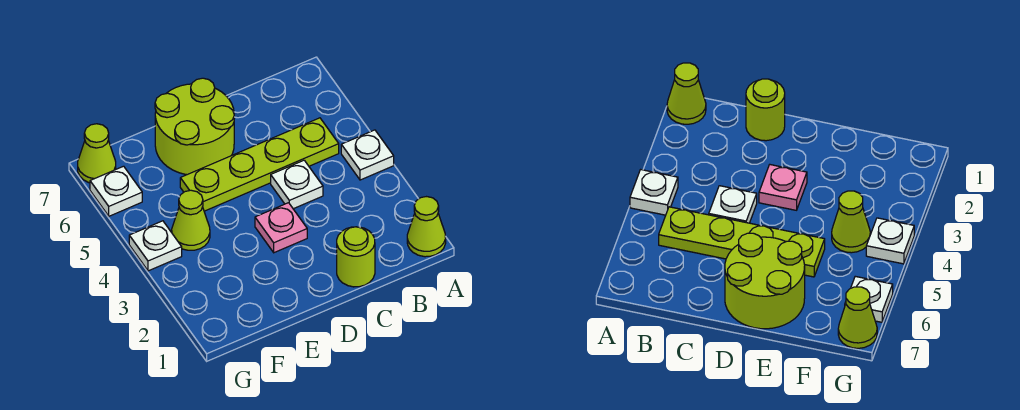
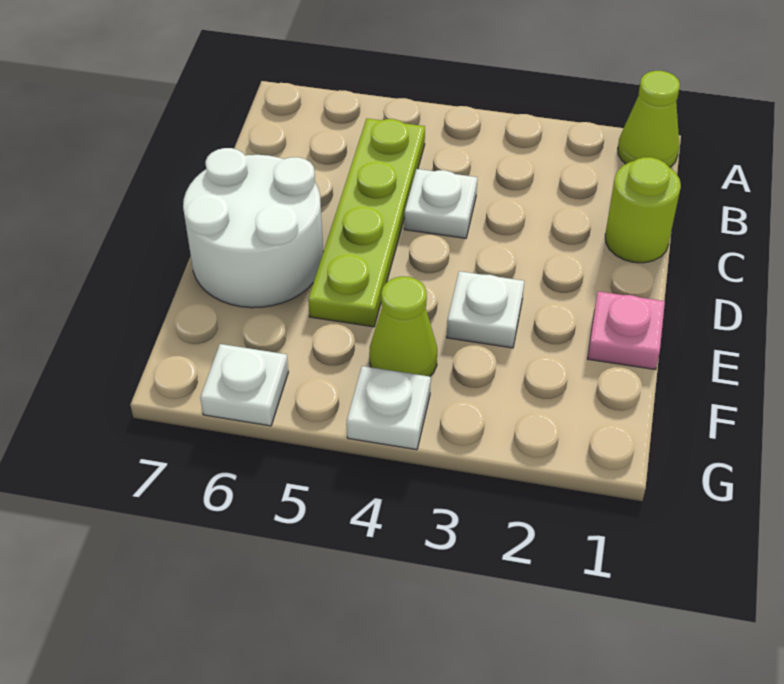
white 1x1 plate [341,130,394,180] -> white 1x1 plate moved to [447,271,524,348]
pink 1x1 plate [255,203,307,253] -> pink 1x1 plate moved to [588,291,665,370]
lime 2x2 round brick [155,78,234,175] -> white 2x2 round brick [183,148,323,308]
lime 1x1 cone [78,124,116,183] -> none

